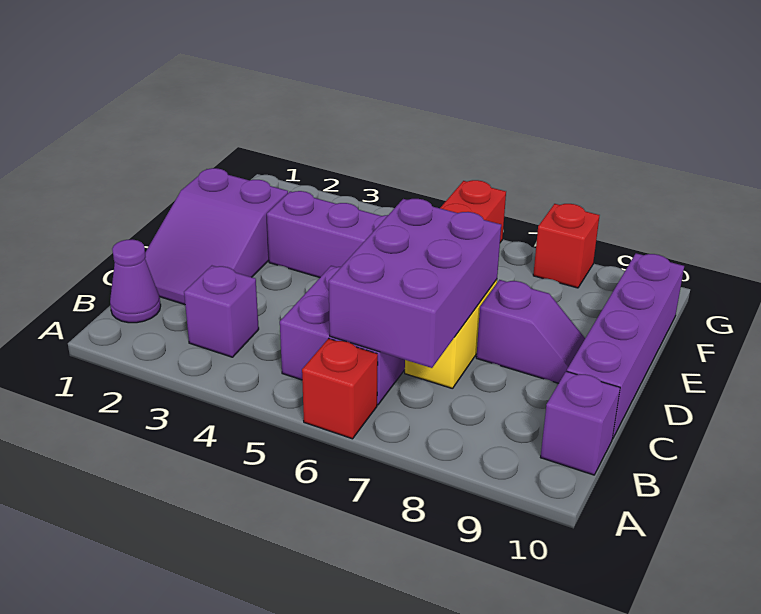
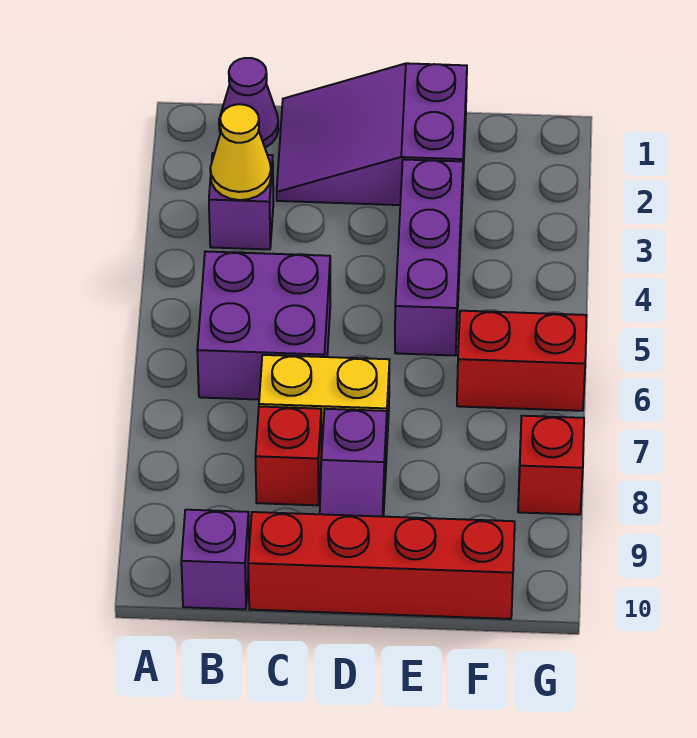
red 1x1 brick [302,339,378,439] -> red 1x1 brick moved to [255,407,322,505]
none -> yellow 1x1 cone [210,104,271,200]
purple 2x3 brick [329,199,501,368] -> none
purple 1x4 brick [567,253,684,439] -> red 1x4 brick [248,512,515,619]

